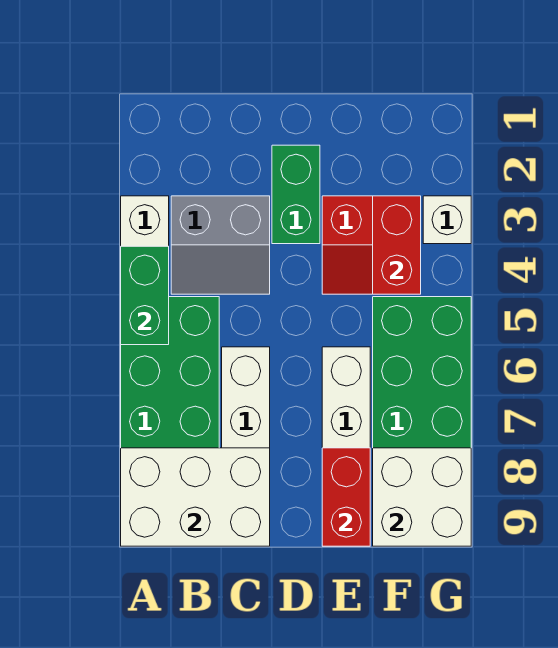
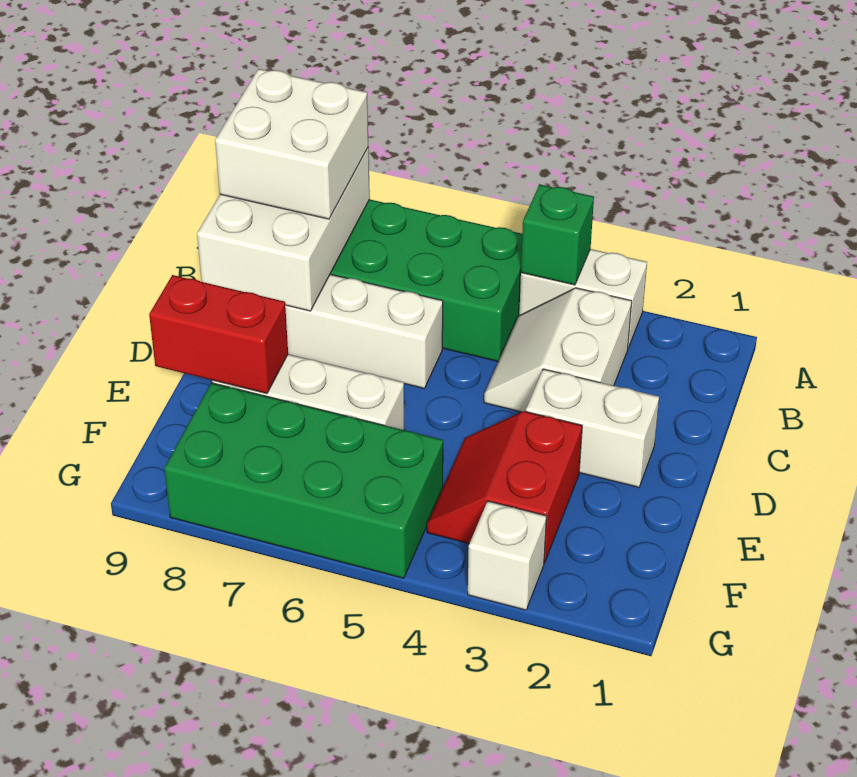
green 1x2 brick [121,246,169,345] -> green 1x1 brick [521,185,594,285]
grey 2x2 slope [171,196,270,294] -> white 2x2 slope [484,288,632,412]
green 1x2 brick [272,145,320,244] -> white 1x2 brick [526,369,659,487]
red 1x2 brick [373,196,421,294] -> none
white 2x2 brick [373,448,471,546] -> white 2x2 brick moved to [215,69,368,219]

